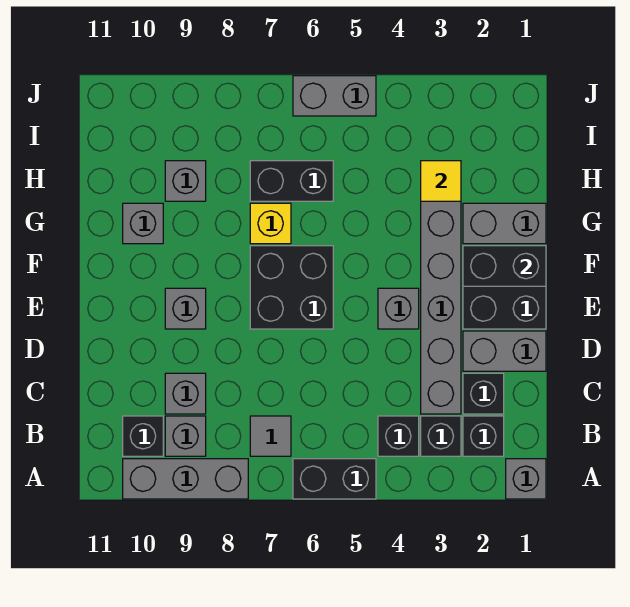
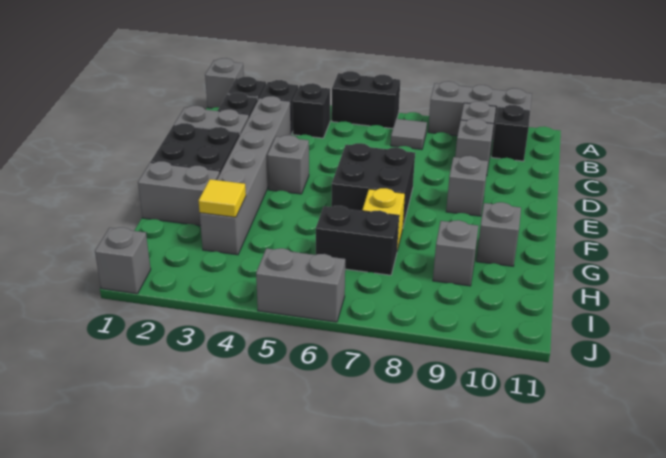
black 1x2 brick [463,246,546,286] -> none
none -> grey 1x1 brick [95,227,151,294]

